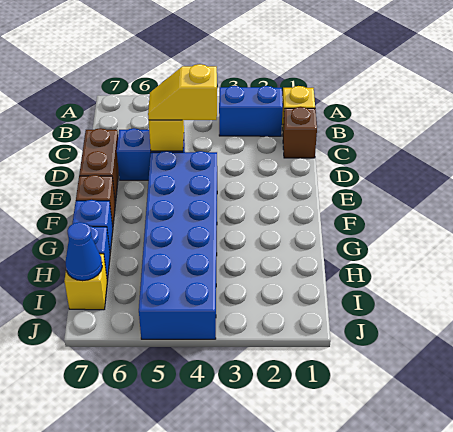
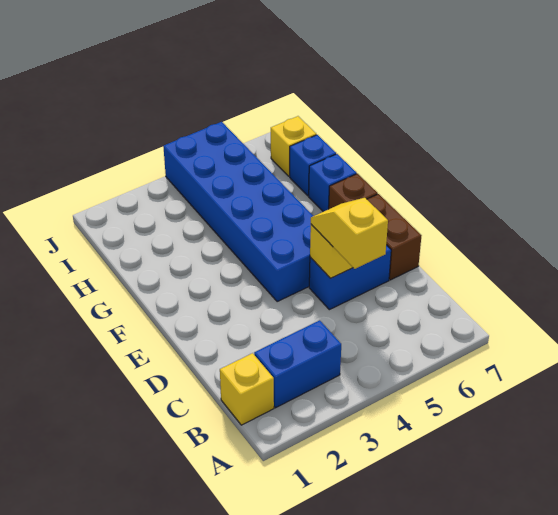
brown 1x1 brick [283,107,317,158] -> none
yellow 1x2 slope [148,64,217,120] -> yellow 1x2 slope turned to [311,198,388,269]
blue 1x1 cone [66,222,102,281] -> none

